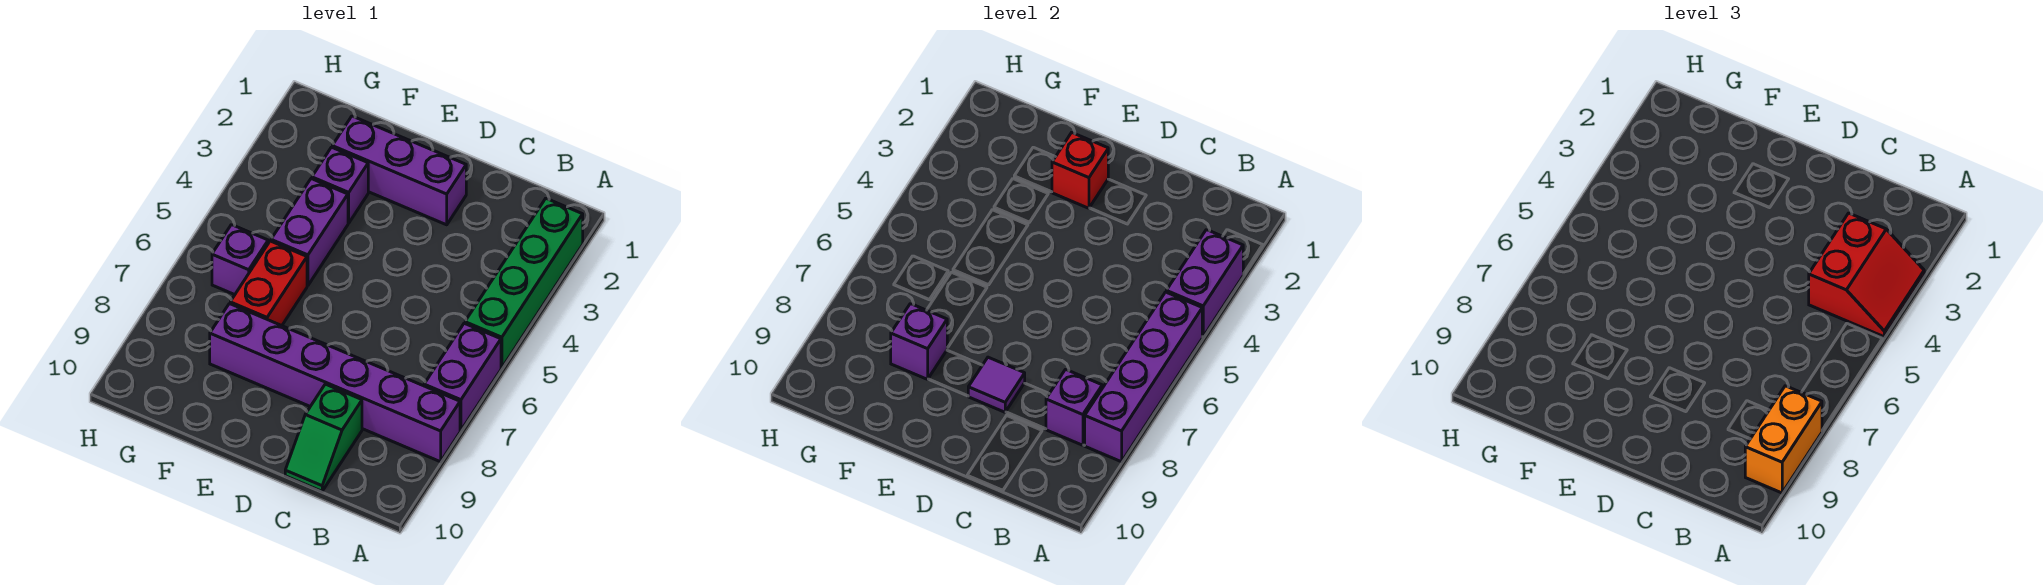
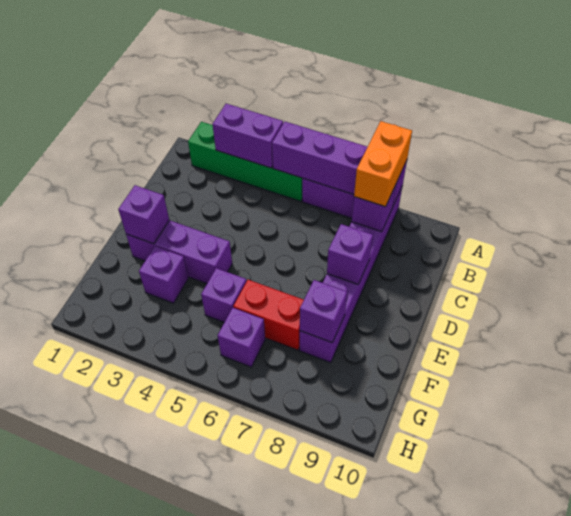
red 2x2 slope [1809,213,1924,337] -> none
orange 1x2 brick [1745,386,1822,493] -> orange 1x2 brick turned to [354,121,412,207]
green 1x2 slope [285,384,362,491] -> none
purple 1x3 brick [332,116,466,225] -> purple 1x3 brick turned to [126,220,232,284]
purple 1x1 tile [968,357,1025,412] -> purple 1x1 brick [327,224,373,284]
red 1x1 brick [1052,133,1108,208] -> purple 1x1 brick [118,185,169,244]
purple 1x2 brick [271,179,348,286] -> purple 1x1 brick [201,268,246,322]

